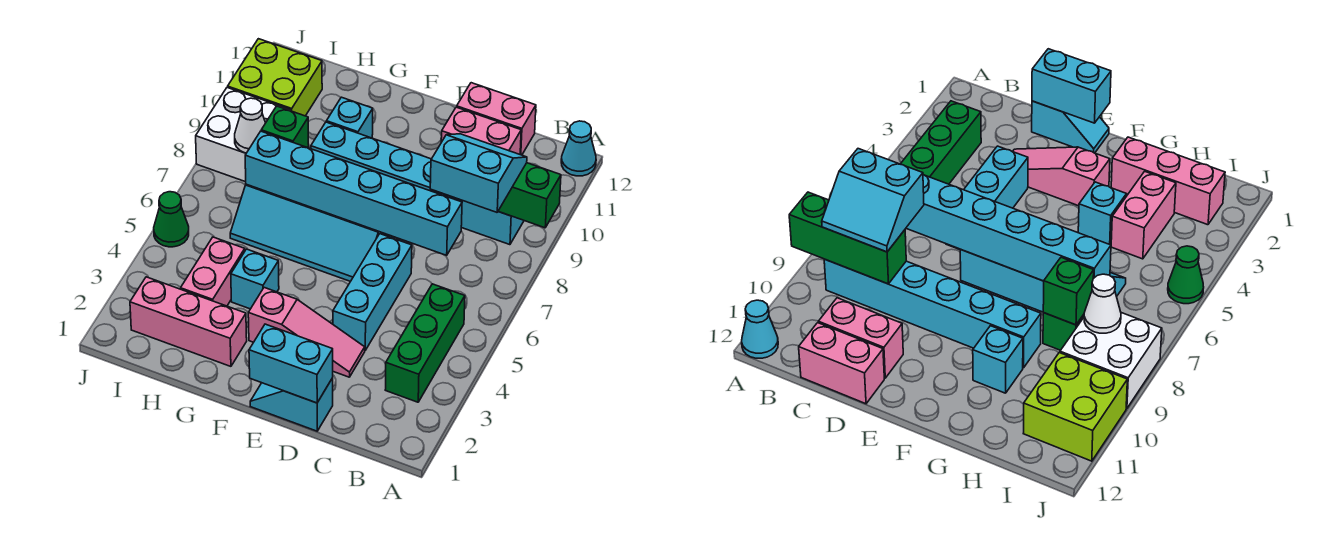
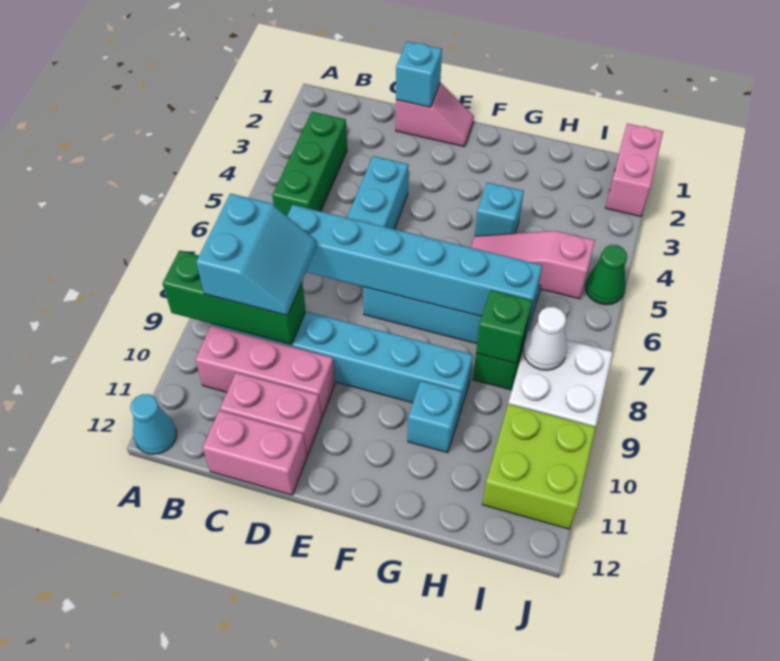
cyan 2x2 slope [430,134,527,212] -> cyan 2x2 slope turned to [196,194,317,315]
cyan 1x2 slope [250,378,333,431] -> pink 1x2 slope [396,83,474,147]
cyan 1x2 brick [249,324,333,403] -> cyan 1x1 brick [396,41,442,107]
pink 1x3 slope [248,288,365,377] -> pink 1x3 slope moved to [471,231,595,299]
pink 1x3 brick [130,277,247,366] -> pink 1x3 brick moved to [195,326,335,418]
pink 1x2 brick [181,237,245,306] -> pink 1x2 brick moved to [605,124,663,217]

